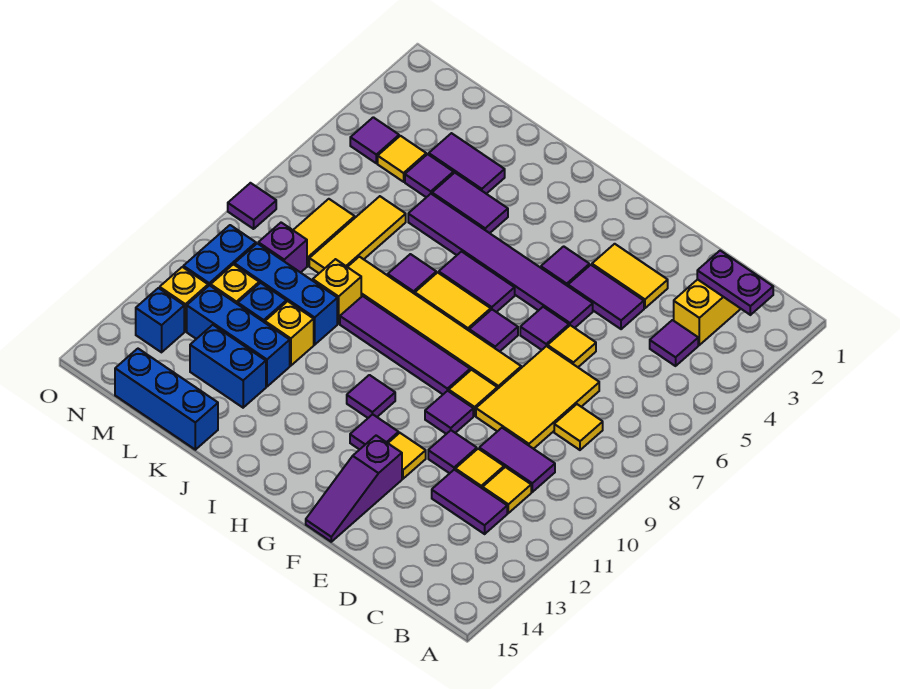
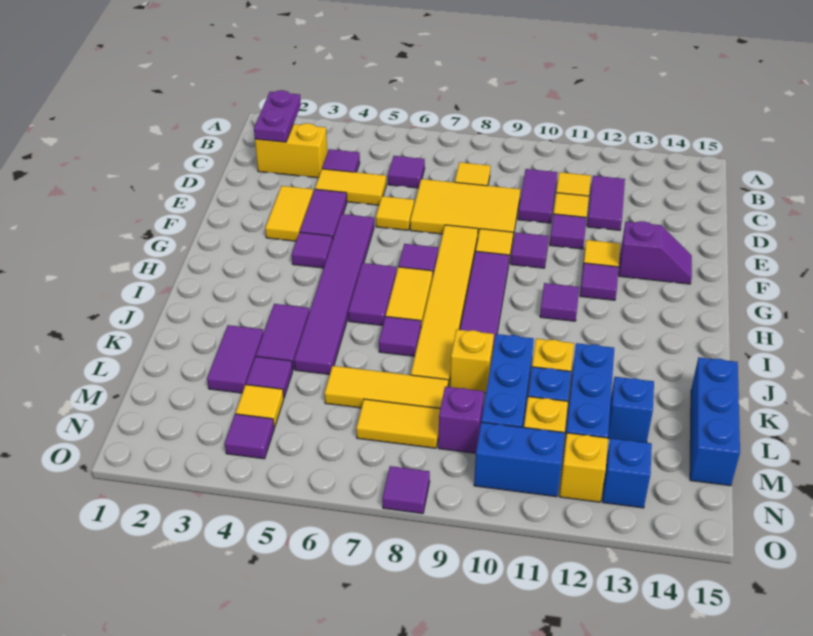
none -> yellow 1x2 tile [315,169,386,205]
purple 1x1 tile [520,307,569,350] -> purple 1x1 tile moved to [388,156,425,188]
purple 1x3 slope [306,436,402,542] -> purple 1x2 slope [619,221,692,284]
blue 1x2 brick [190,325,266,408] -> blue 1x1 brick [608,377,654,443]

